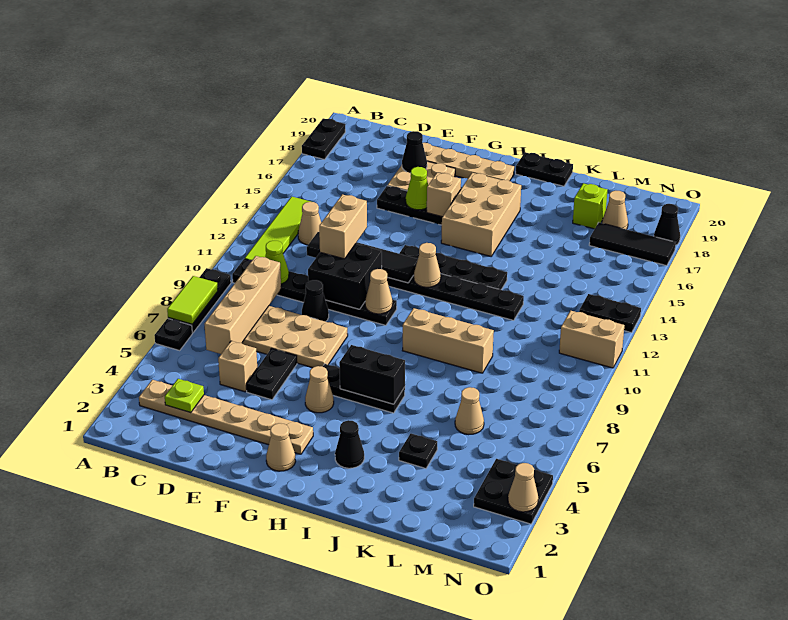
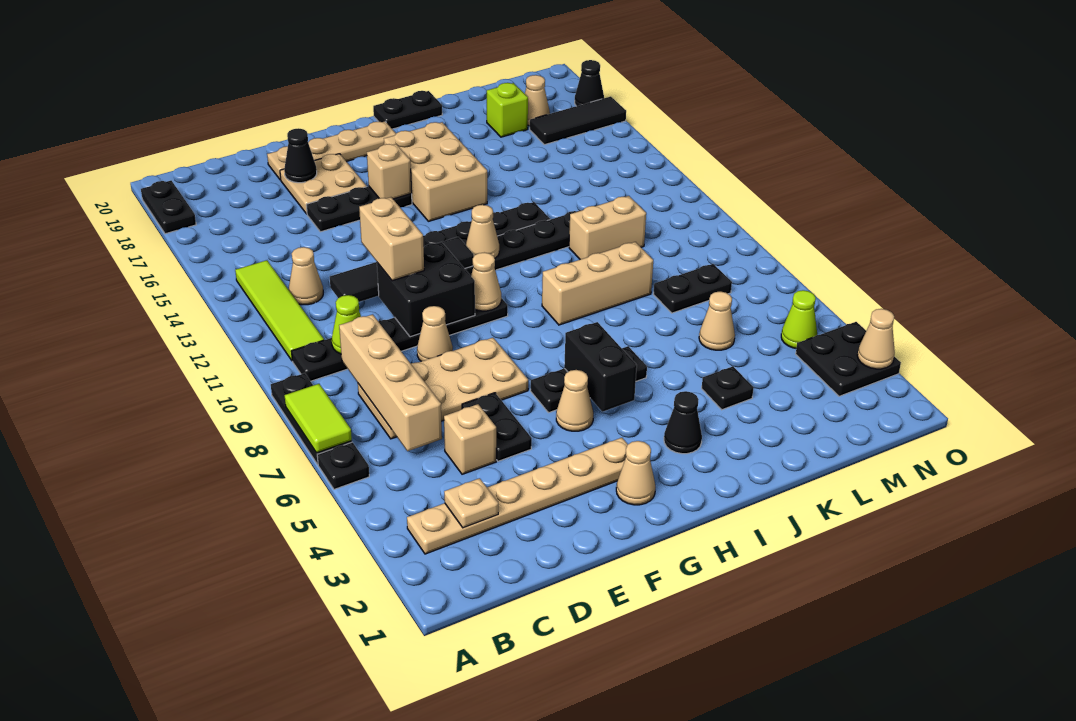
lime 1x1 plate [165,379,204,413] -> tan 1x1 plate [444,478,498,528]
black 1x1 cone [302,280,329,322] -> tan 1x1 cone [417,306,453,361]
lime 1x1 cone [406,167,428,210] -> lime 1x1 cone moved to [781,290,817,348]
black 1x2 brick [339,345,405,404] -> black 1x2 brick turned to [564,322,637,412]
tan 1x2 brick [559,311,624,368] -> tan 1x2 brick moved to [569,196,646,259]
black 1x2 plate [579,294,641,333] -> black 1x2 plate moved to [653,264,732,313]

